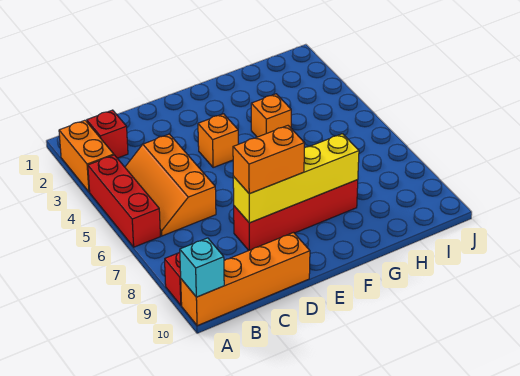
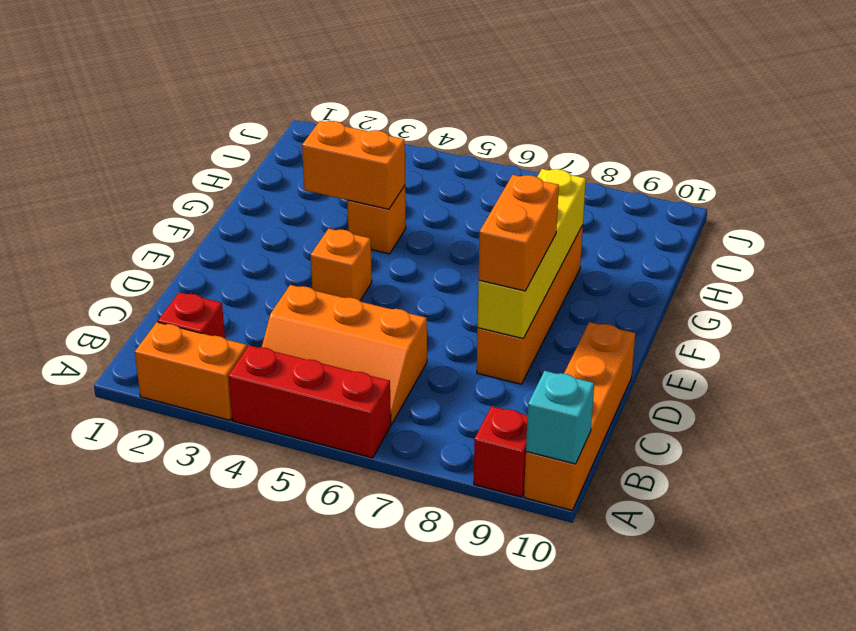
red 1x4 brick [234,180,358,250] -> orange 1x4 brick [477,225,583,384]
none -> orange 1x2 brick [302,121,405,209]

